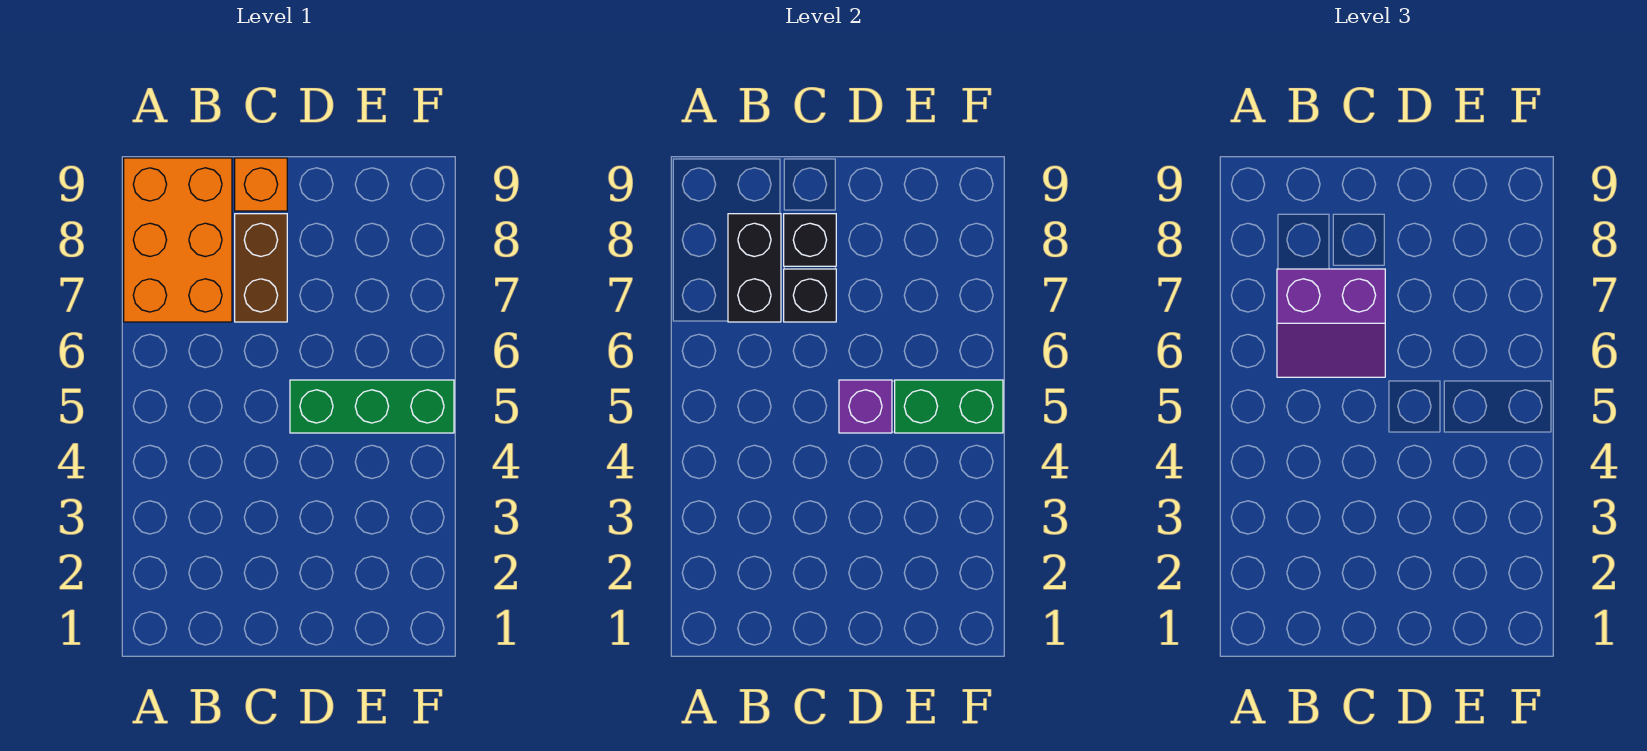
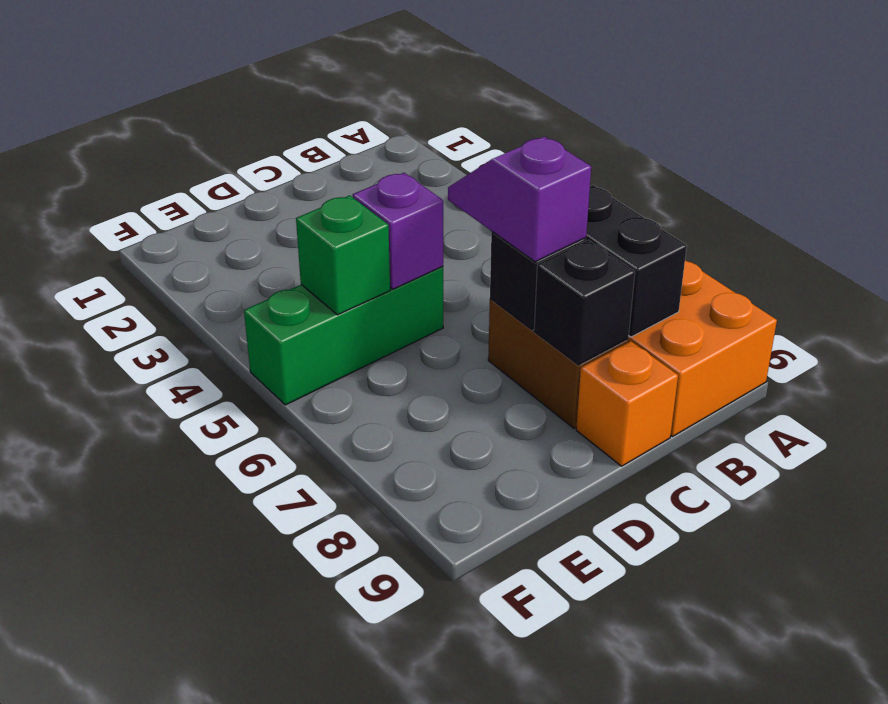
purple 2x2 slope [1277,269,1385,377] -> purple 1x2 slope [448,137,591,262]
green 1x2 brick [895,380,1003,433] -> green 1x1 brick [296,195,390,315]

